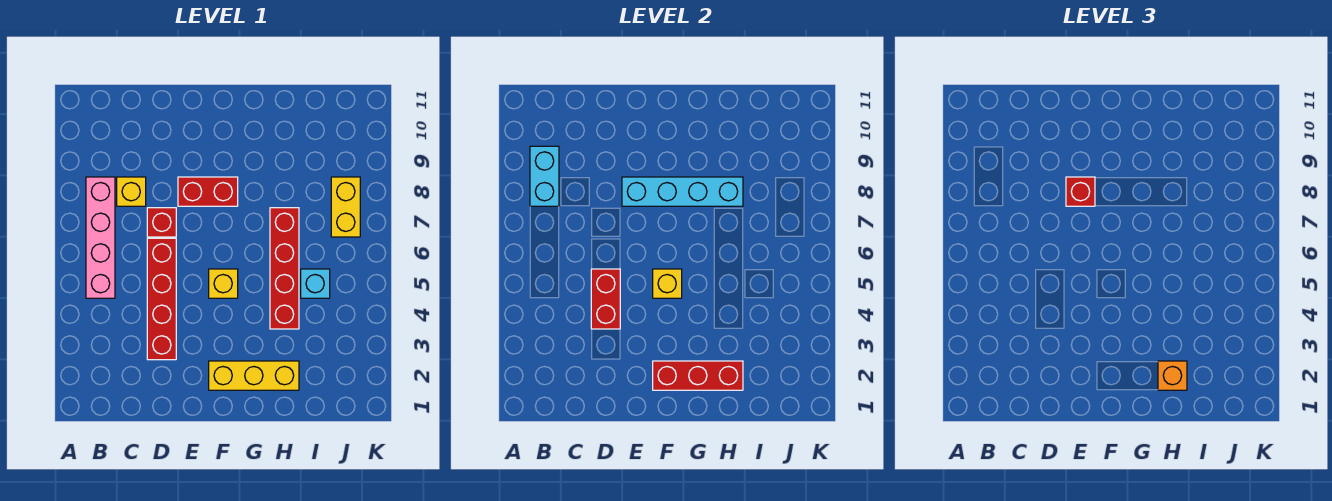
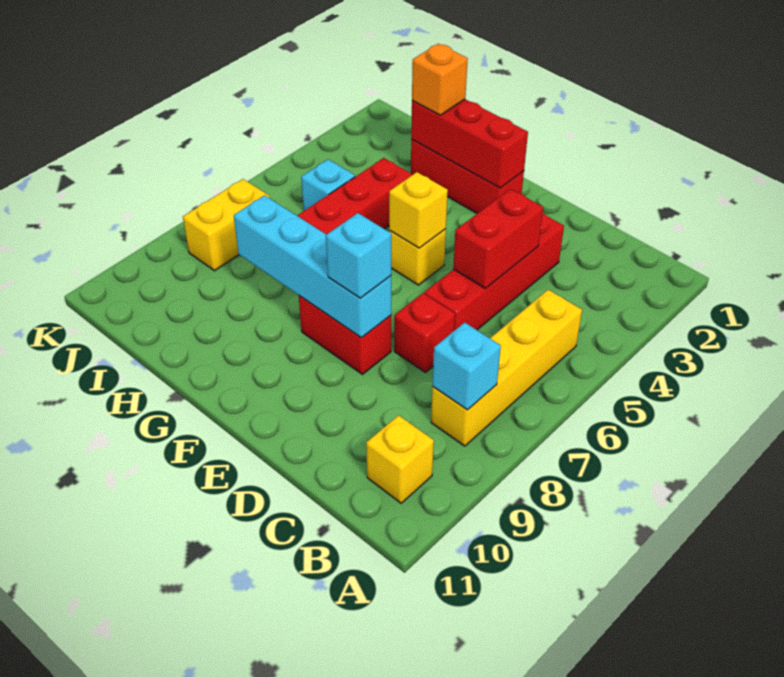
pink 1x4 brick [86,177,115,298] -> yellow 1x4 brick [431,290,582,446]
cyan 1x2 brick [530,146,559,206] -> cyan 1x1 brick [433,323,501,410]
yellow 1x1 brick [117,177,146,206] -> yellow 1x1 brick moved to [366,415,434,503]
red 1x1 brick [1066,177,1095,206] -> cyan 1x1 brick [326,213,391,298]
yellow 1x3 brick [209,361,299,390] -> red 1x3 brick [411,140,524,213]

